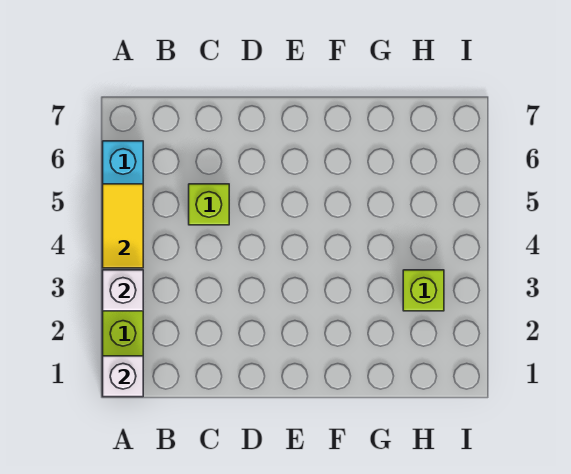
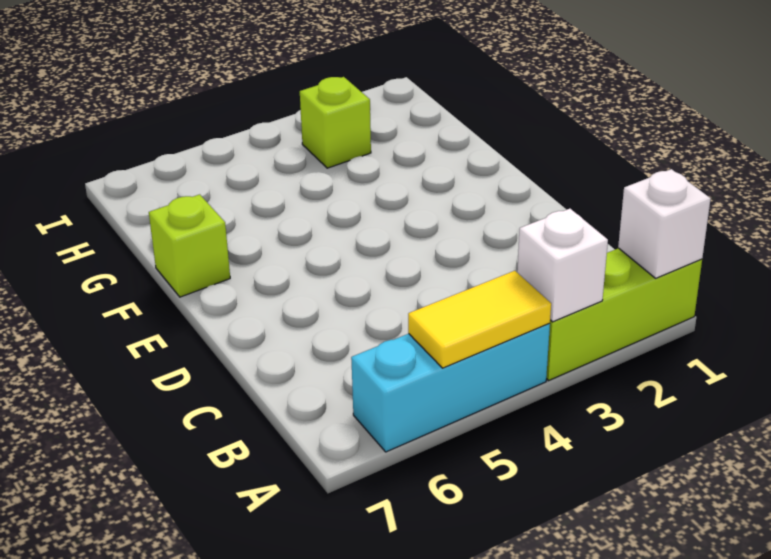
lime 1x1 brick [189,184,229,225] -> lime 1x1 brick moved to [149,194,230,297]

